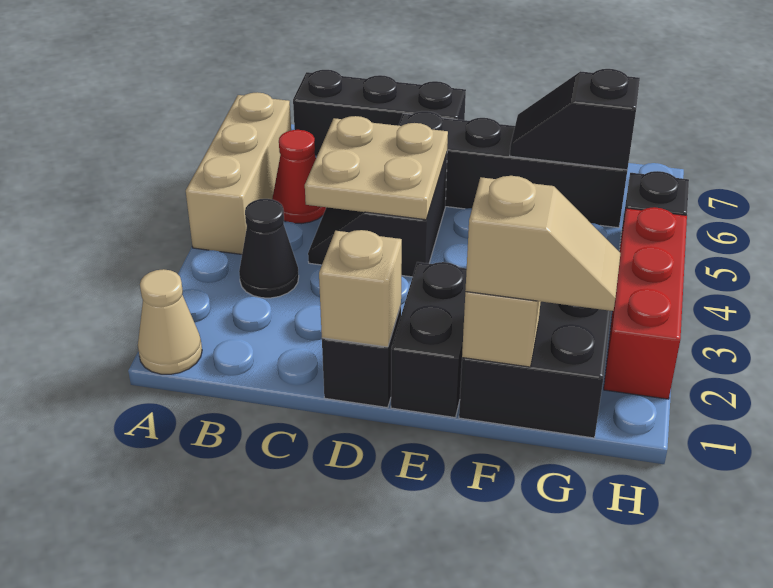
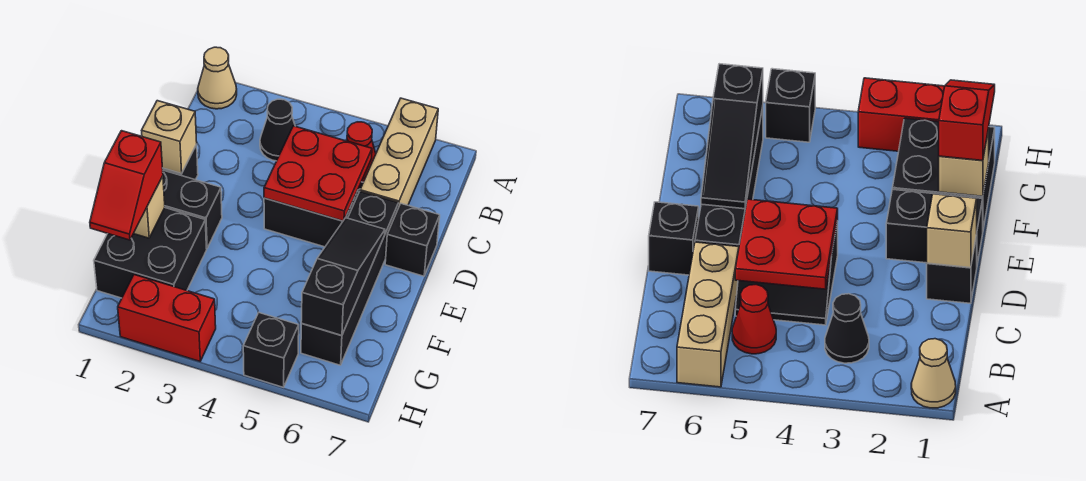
tan 1x3 brick [186,92,291,254] -> tan 1x3 brick turned to [360,98,438,208]
black 1x3 brick [293,70,466,156] -> black 1x1 brick [385,204,440,276]
tan 2x2 plate [305,116,448,220] -> red 2x2 plate [264,126,372,221]
tan 1x2 slope [465,176,620,311] -> red 1x2 slope [90,131,163,240]
black 1x2 slope [510,69,640,170] -> black 1x3 slope [301,218,385,336]
red 1x3 brick [604,207,687,399] -> red 1x2 brick [118,275,216,361]

